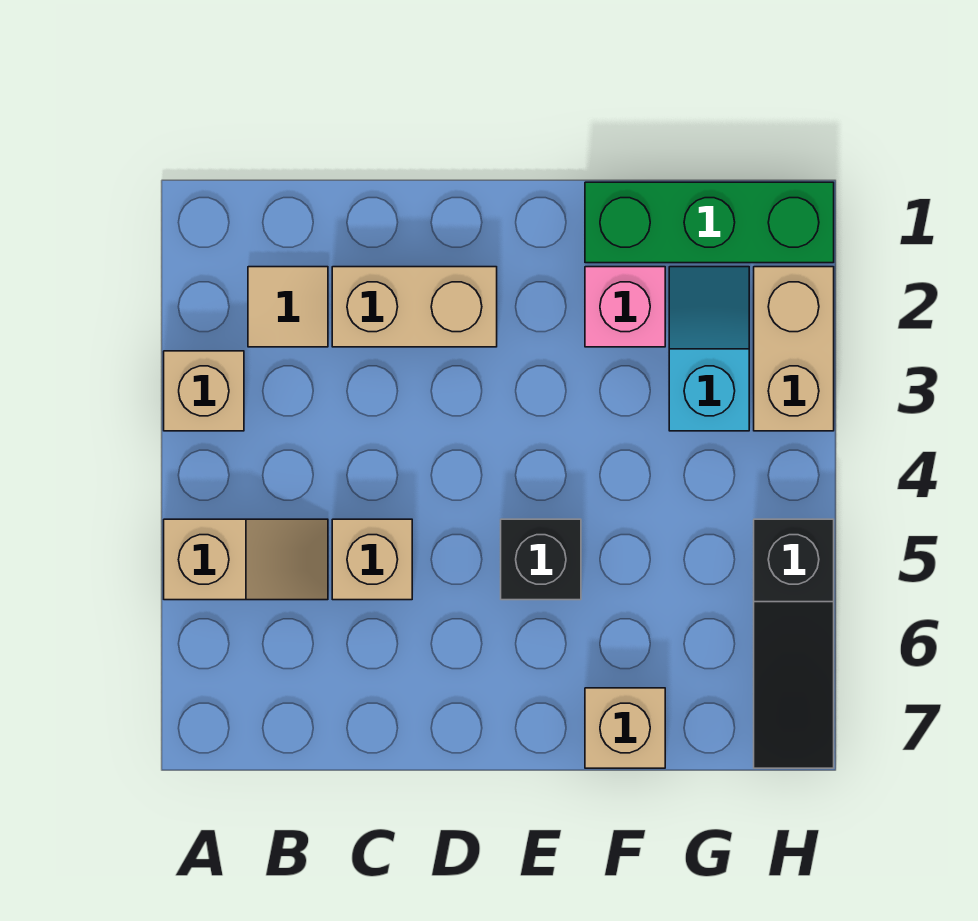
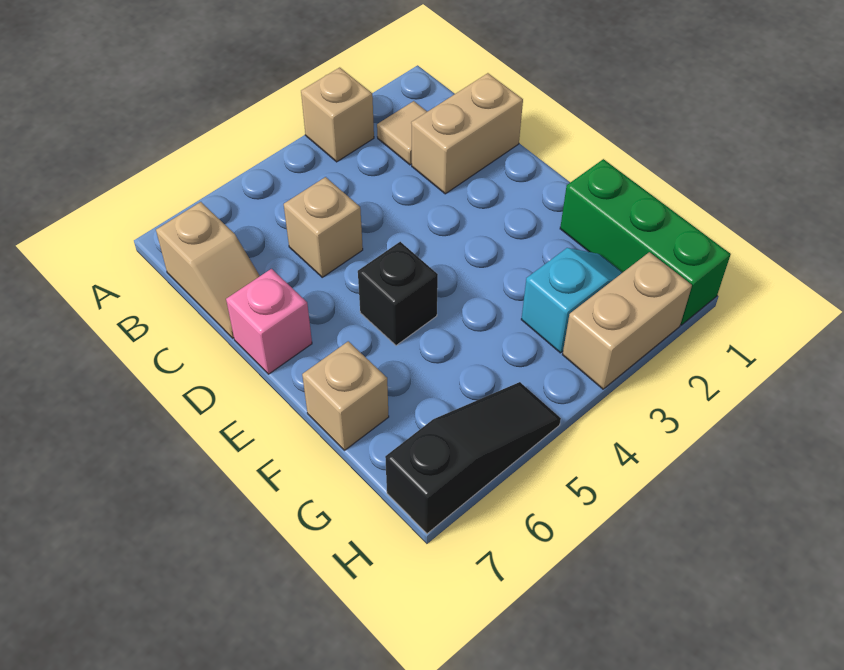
tan 1x2 slope [164,519,328,600] -> tan 1x2 slope moved to [156,202,260,338]
tan 1x2 brick [332,267,497,347] -> tan 1x2 brick turned to [411,73,523,194]
pink 1x1 brick [585,267,665,347] -> pink 1x1 brick moved to [226,269,312,374]
black 1x3 slope [754,519,834,768] -> black 1x3 slope turned to [385,382,561,534]

